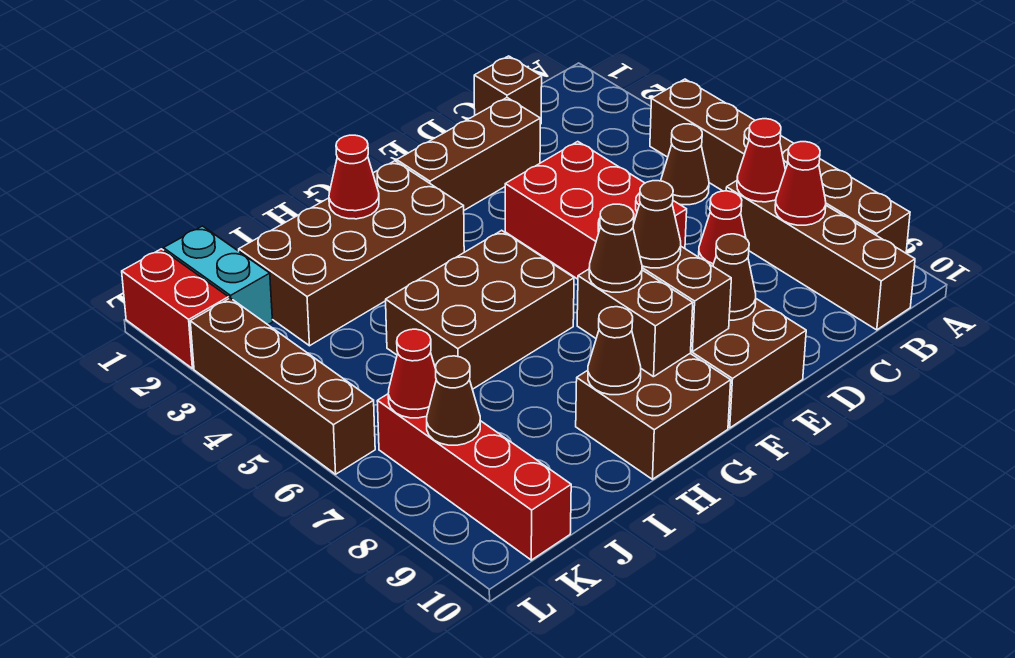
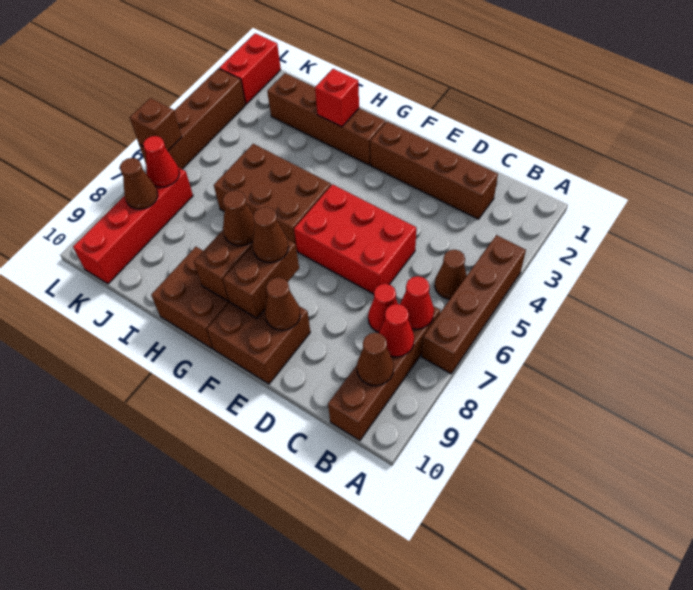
brown 1x6 brick [650,79,910,253] -> brown 1x4 brick [422,235,526,374]
brown 1x1 brick [474,56,542,124] -> brown 1x1 brick moved to [130,98,182,151]
brown 1x3 brick [397,98,540,210] -> brown 1x4 brick [370,122,498,219]
red 2x3 brick [505,142,687,279] -> red 2x3 brick turned to [294,184,416,294]
brown 2x4 brick [239,161,464,346] -> brown 1x4 brick [267,73,386,165]
red 1x1 cone [329,135,379,219] -> red 1x1 brick [315,69,359,127]
brown 1x1 cone [588,307,641,395] -> brown 1x1 cone moved to [357,333,394,386]
cyan 1x2 brick [163,226,273,325] -> none

